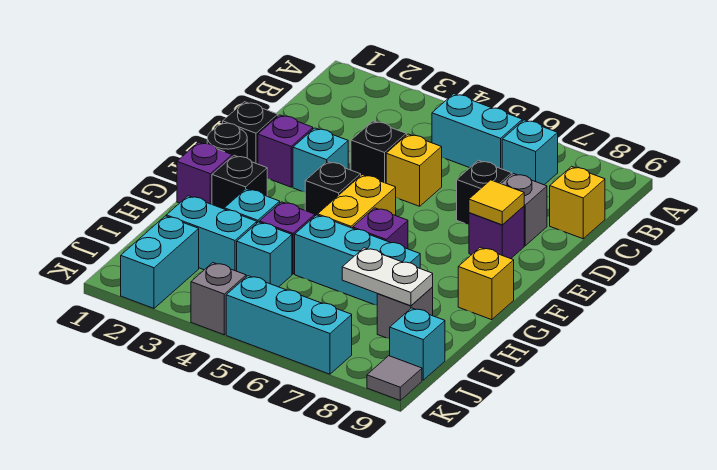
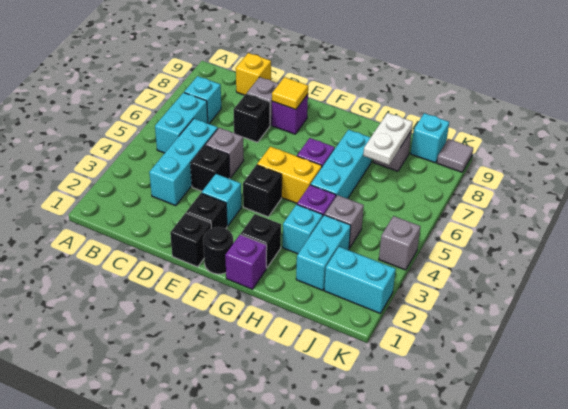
yellow 1x1 brick [386,134,442,206] -> grey 1x1 brick [205,128,244,178]
purple 1x1 brick [258,115,313,187] -> black 1x1 brick [186,193,227,229]
yellow 1x1 brick [458,247,514,320] -> none
cyan 1x1 brick [237,222,292,287] -> grey 1x1 brick [325,195,364,248]
cyan 1x3 brick [226,276,352,374] -> cyan 1x3 brick moved to [149,119,218,206]

